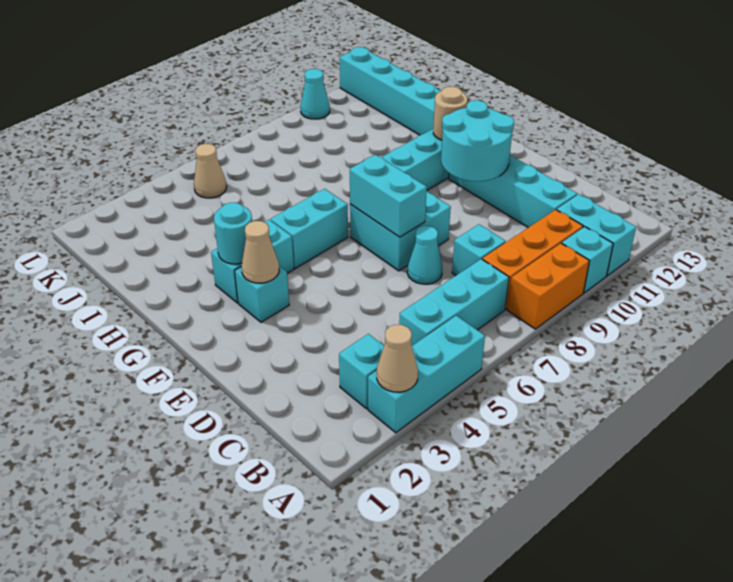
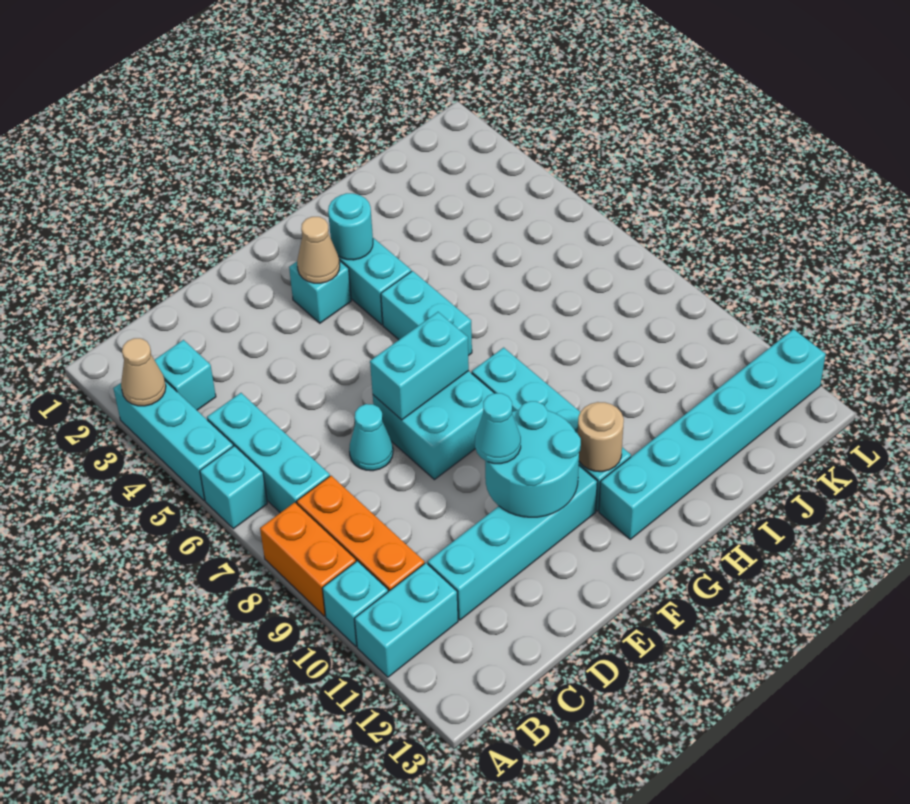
cyan 1x1 brick [452,224,506,275] -> cyan 1x1 brick moved to [200,446,267,529]
tan 1x1 cone [194,144,227,198] -> none
cyan 1x1 cone [301,69,330,119] -> cyan 1x1 cone moved to [475,393,521,464]

